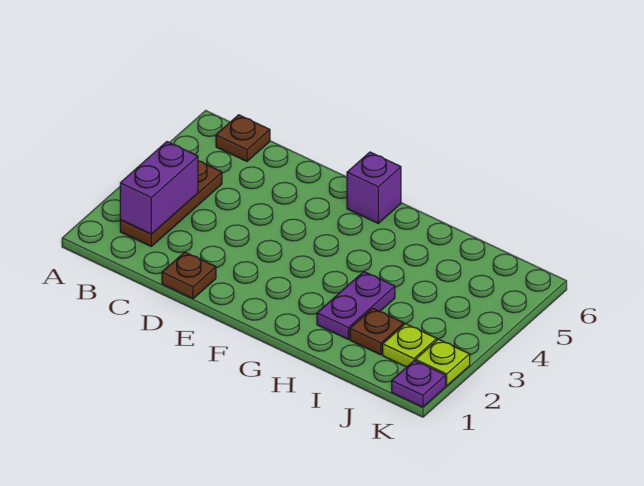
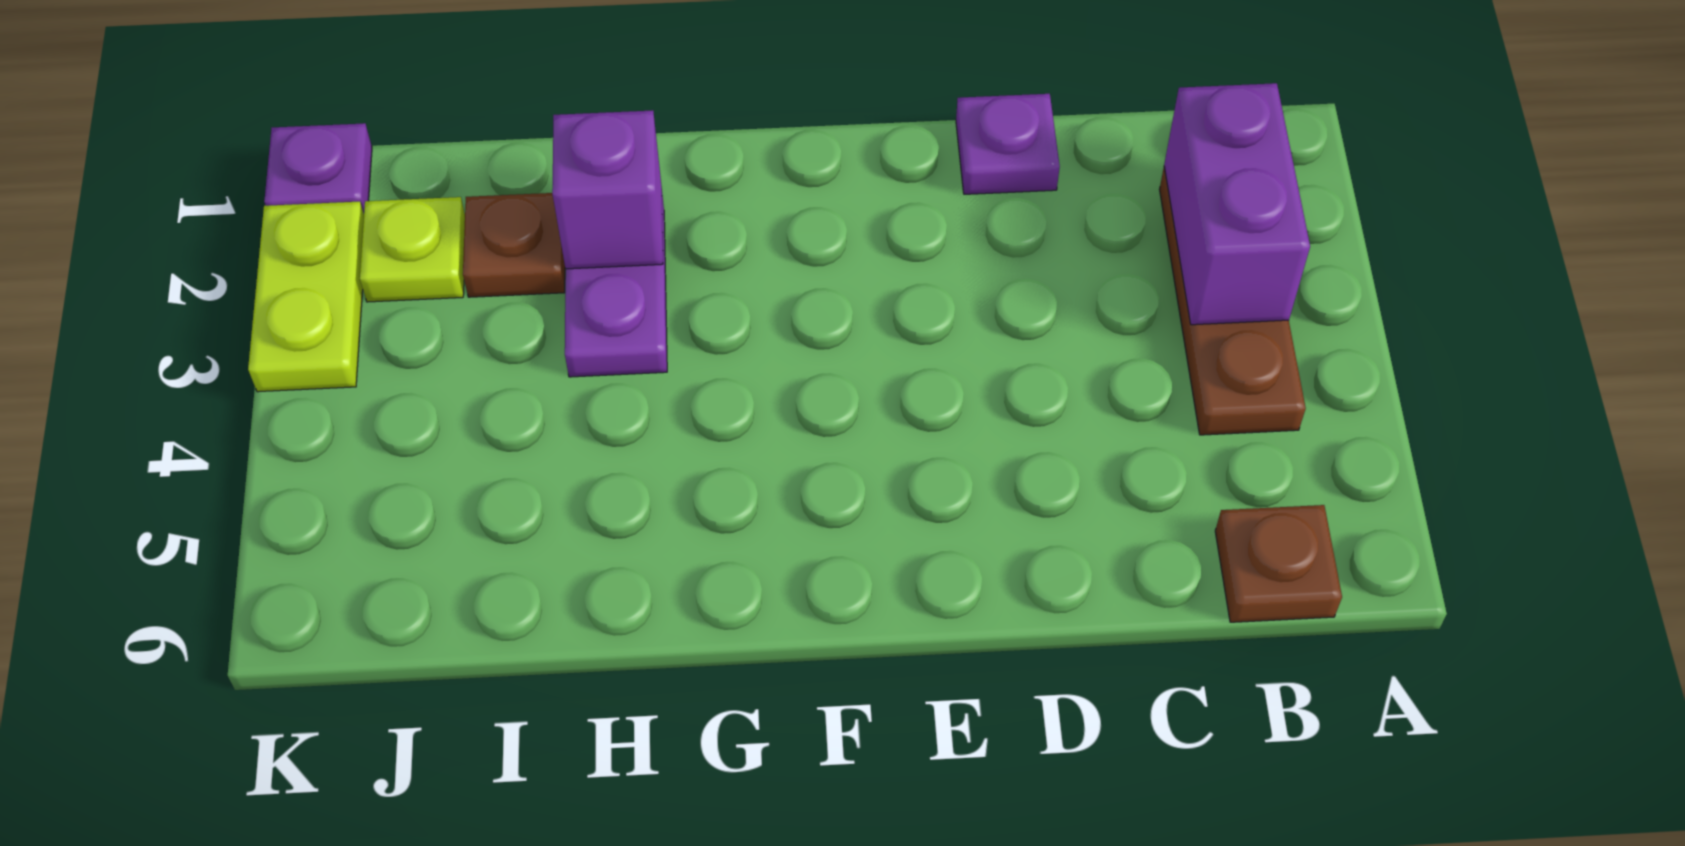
brown 1x1 plate [162,252,216,299] -> purple 1x1 plate [956,94,1060,194]
purple 1x1 brick [347,152,401,223] -> purple 1x1 brick moved to [552,110,663,269]
lime 1x1 plate [416,339,470,386] -> lime 1x2 plate [248,201,364,392]

